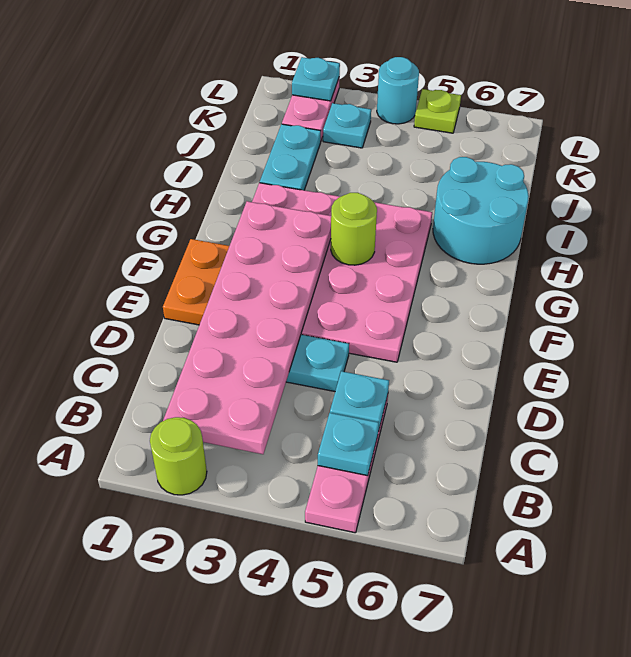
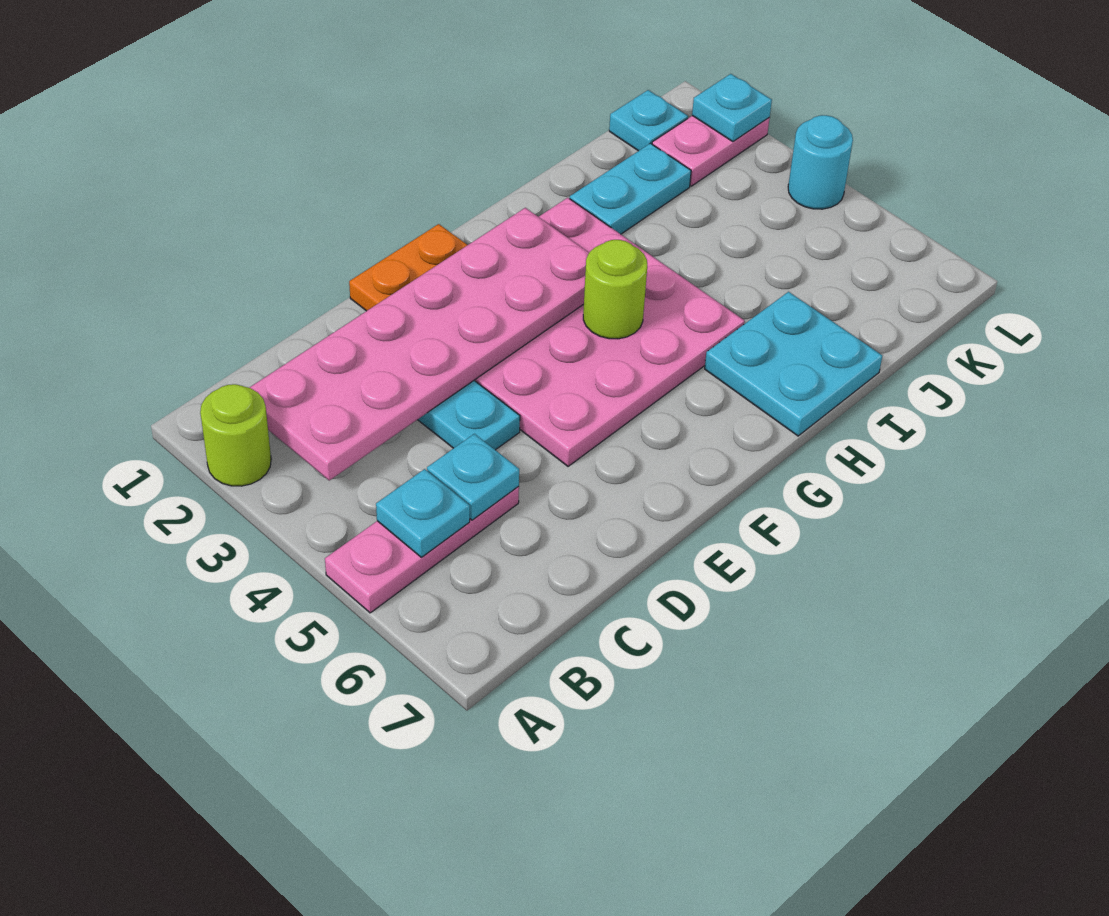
cyan 2x2 round brick [433,157,529,264] -> cyan 2x2 plate [705,292,882,436]
cyan 1x1 plate [323,103,371,148] -> cyan 1x1 plate moved to [609,90,688,151]
lime 1x1 plate [414,89,461,133] -> none

